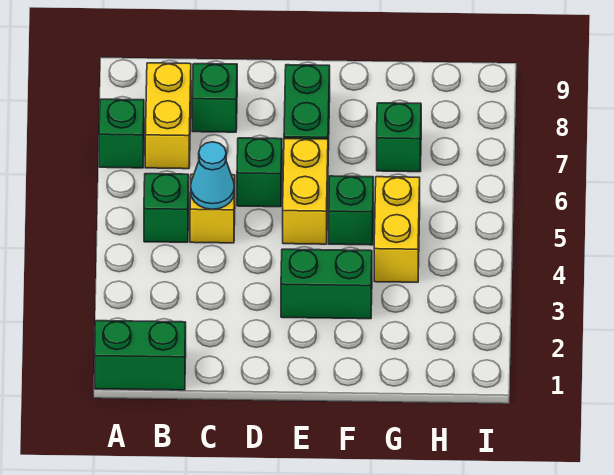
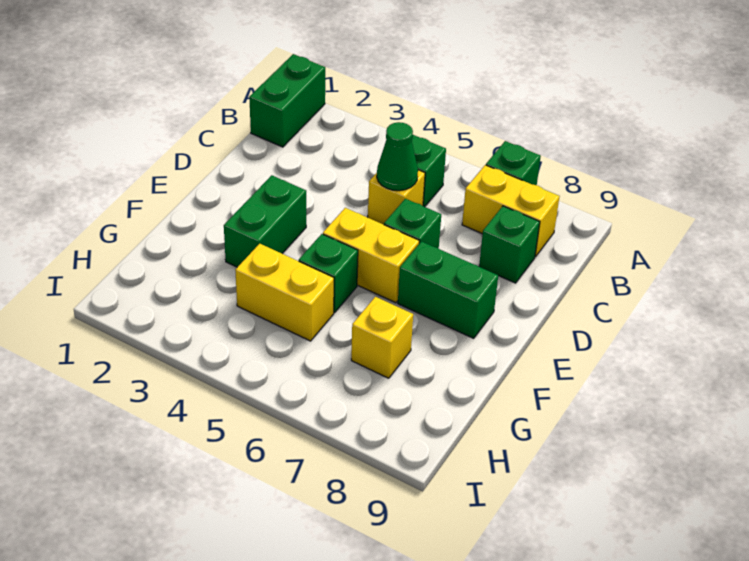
cyan 1x1 cone [191,142,234,209] -> green 1x1 cone [377,122,418,191]
green 1x1 brick [377,103,421,172] -> yellow 1x1 brick [351,297,413,378]

